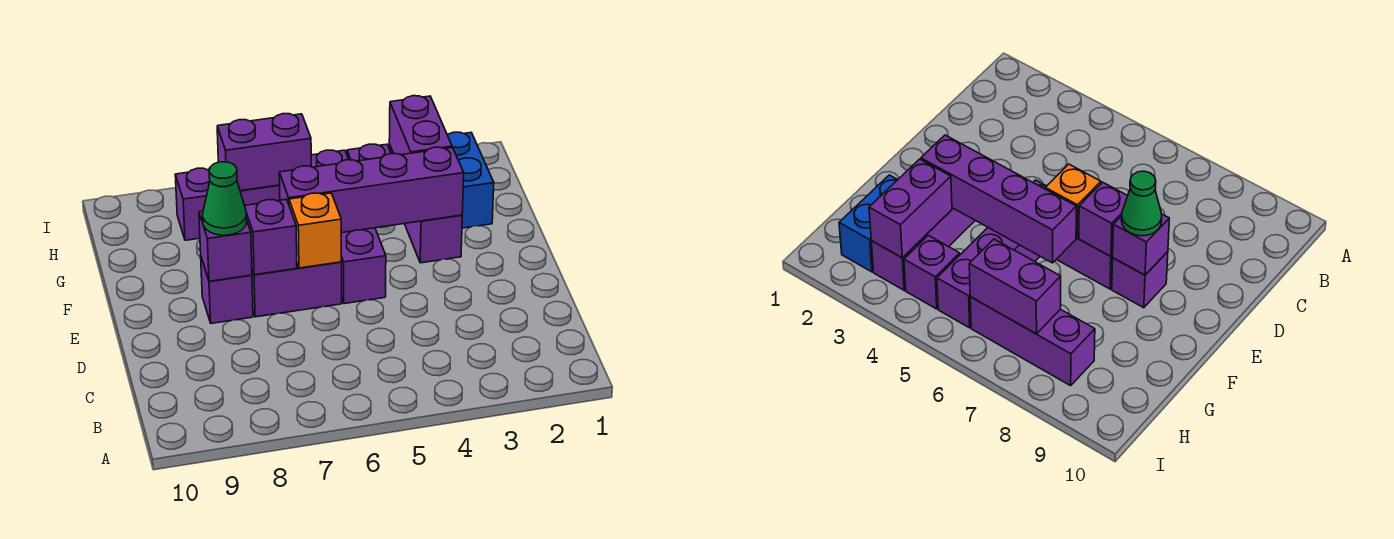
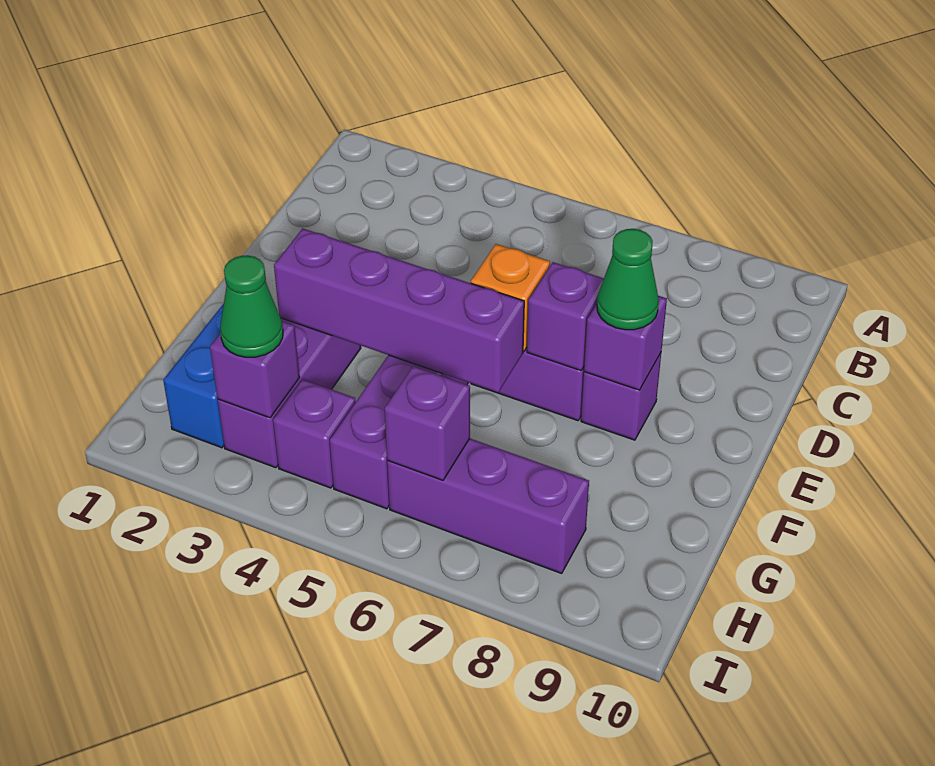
purple 1x2 brick [389,96,452,155] -> purple 1x1 brick [210,321,300,418]
none -> green 1x1 cone [220,255,283,357]
purple 1x2 brick [217,114,311,191] -> purple 1x1 brick [385,366,470,480]

